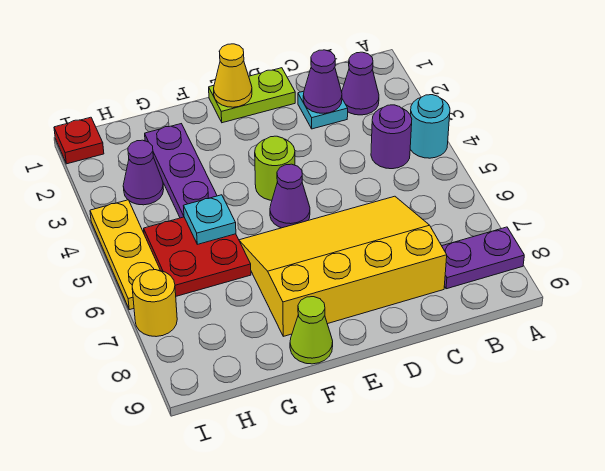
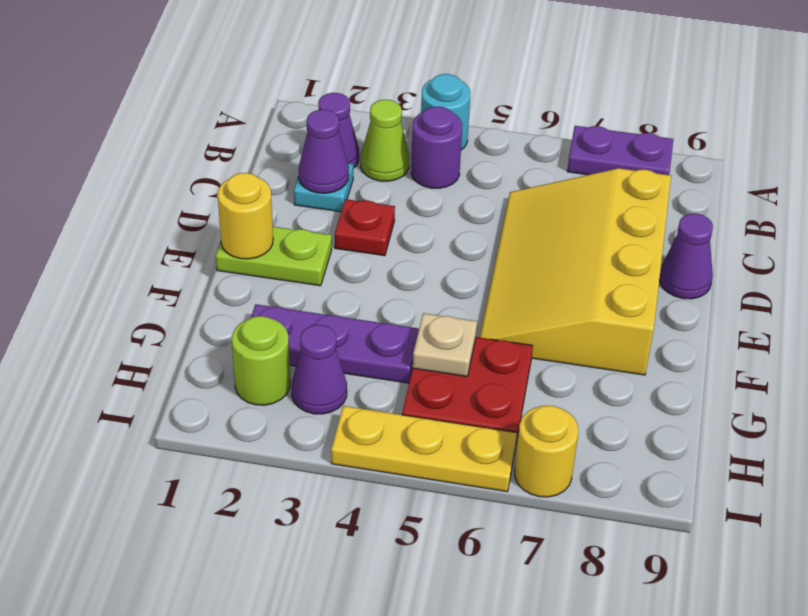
purple 1x2 plate [442,227,524,289] -> purple 1x2 plate turned to [567,126,673,175]
lime 1x2 plate [209,68,295,123] -> lime 1x2 plate turned to [216,227,332,286]
yellow 1x1 cone [214,44,252,107] -> yellow 1x1 round brick [218,173,273,259]
lime 1x1 round brick [255,136,295,200] -> lime 1x1 round brick moved to [232,316,290,405]
purple 1x1 cone [270,164,310,228] -> purple 1x1 cone moved to [660,214,713,299]
lime 1x1 cone [290,297,333,364] -> lime 1x1 cone moved to [361,100,409,181]
cyan 1x1 plate [184,195,236,244] -> tan 1x1 plate [413,313,477,376]
red 1x1 plate [54,117,104,164] -> red 1x1 plate moved to [335,199,395,256]

